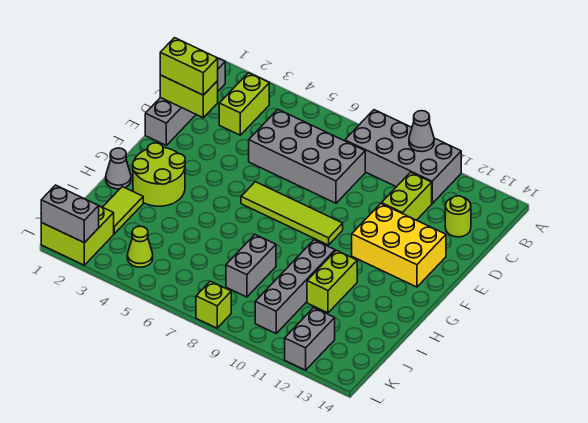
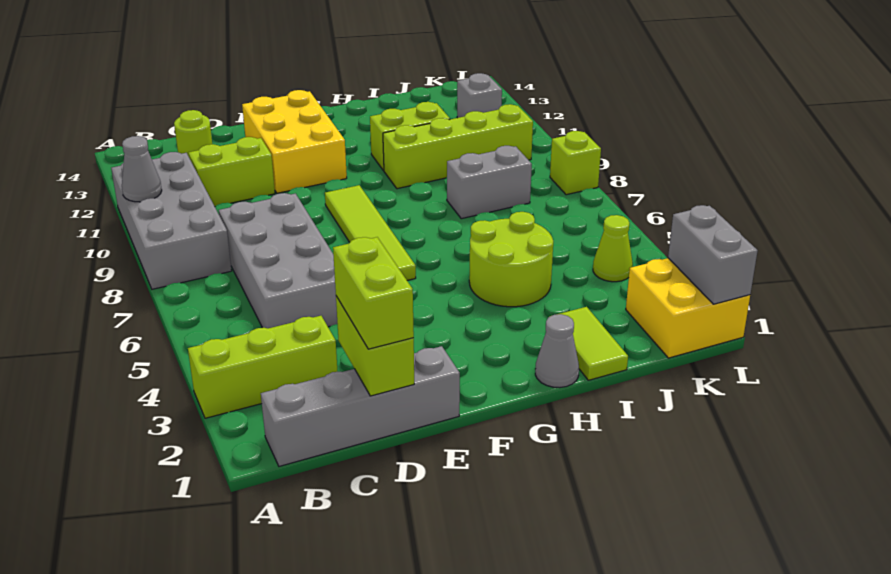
lime 1x2 brick [219,73,269,135] -> lime 1x3 brick [188,316,338,418]
lime 2x2 round brick [133,143,185,206] -> lime 2x2 round brick moved to [469,212,553,307]
grey 1x4 brick [255,240,335,333] -> lime 1x4 brick [383,104,533,189]
lime 1x2 tile [103,187,143,234] -> lime 1x2 tile turned to [557,307,628,380]
lime 2x2 brick [41,206,114,265] -> yellow 2x2 brick [626,258,750,358]
grey 1x2 brick [285,308,335,370] -> grey 1x1 brick [457,73,502,118]

